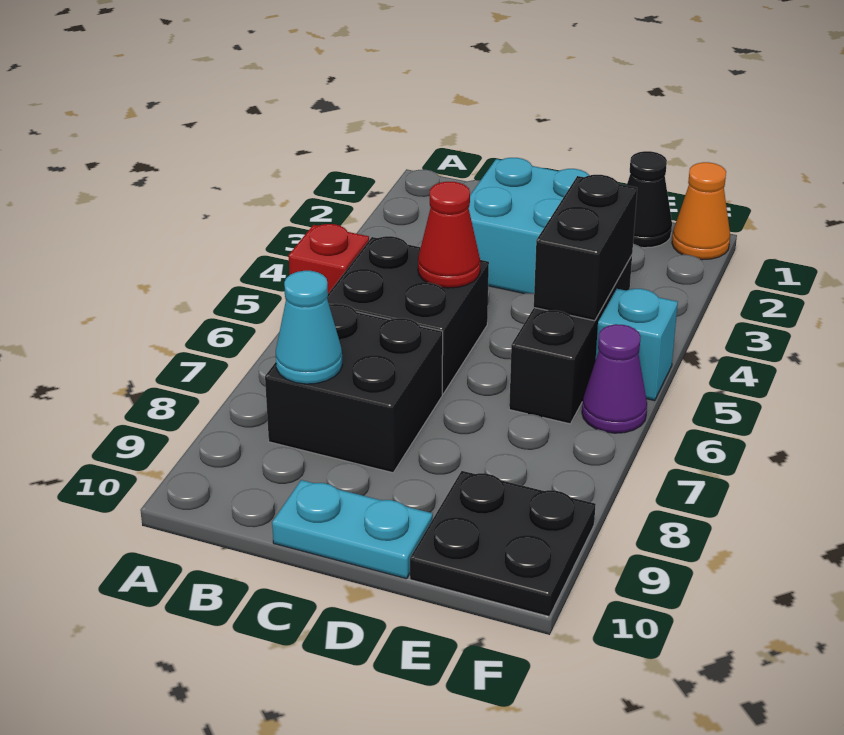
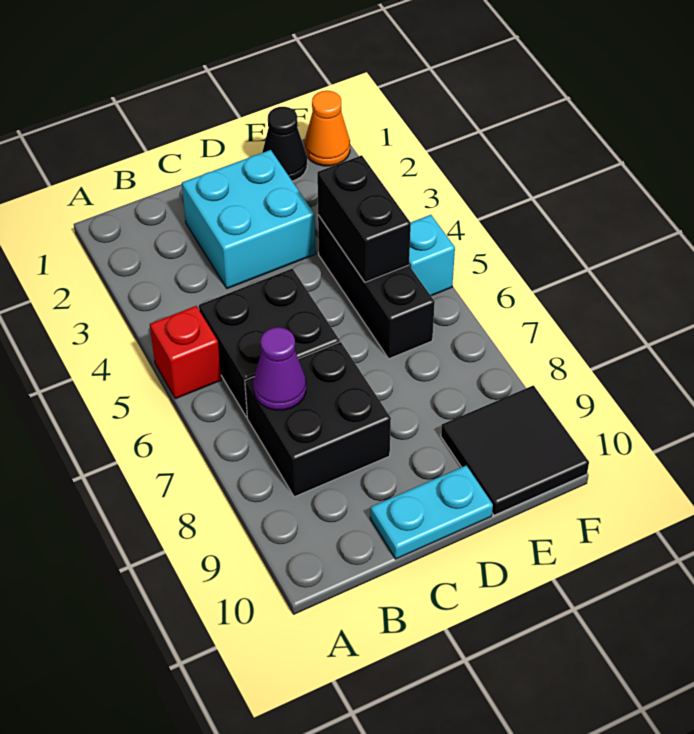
cyan 1x1 cone [276,271,342,384] -> none
red 1x1 cone [418,182,480,288] -> none
black 2x2 plate [410,471,596,616] -> black 2x2 tile [441,385,589,515]
purple 1x1 cone [582,324,647,433] -> purple 1x1 cone moved to [253,327,306,410]

